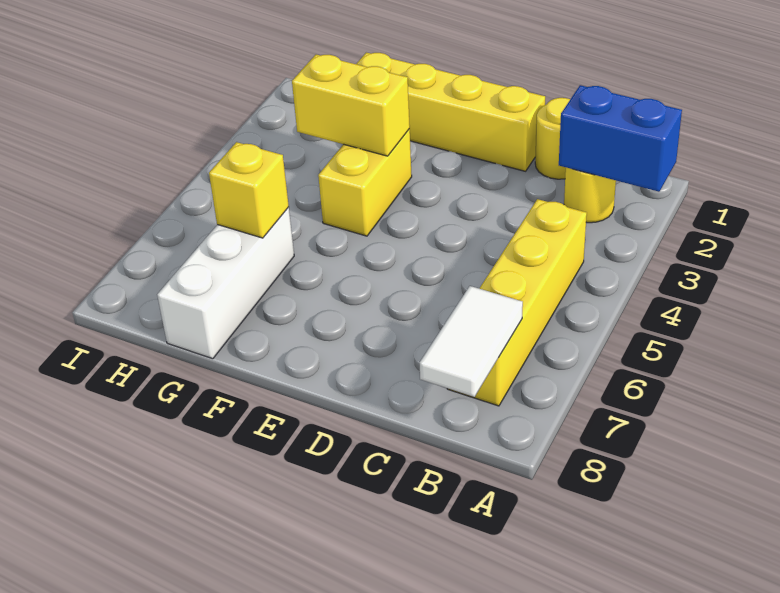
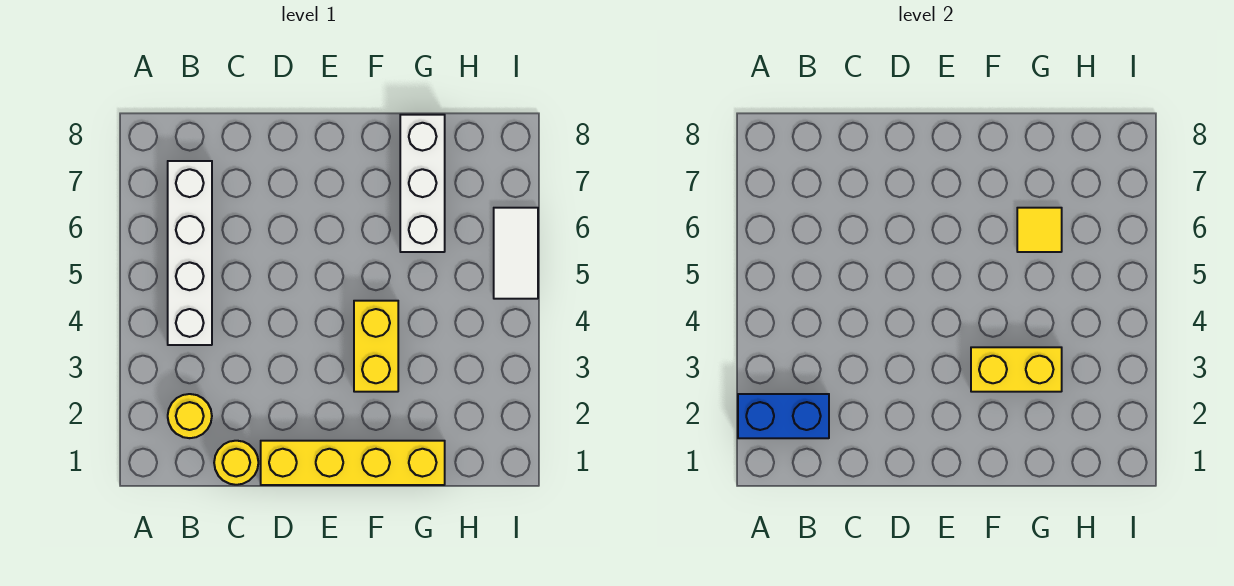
yellow 1x4 brick [447,199,587,406] -> white 1x4 brick [168,161,212,345]
white 1x2 tile [419,286,523,397] -> white 1x2 tile moved to [494,208,538,299]
yellow 1x1 brick [209,142,289,238] -> yellow 1x1 tile [1017,208,1062,252]

